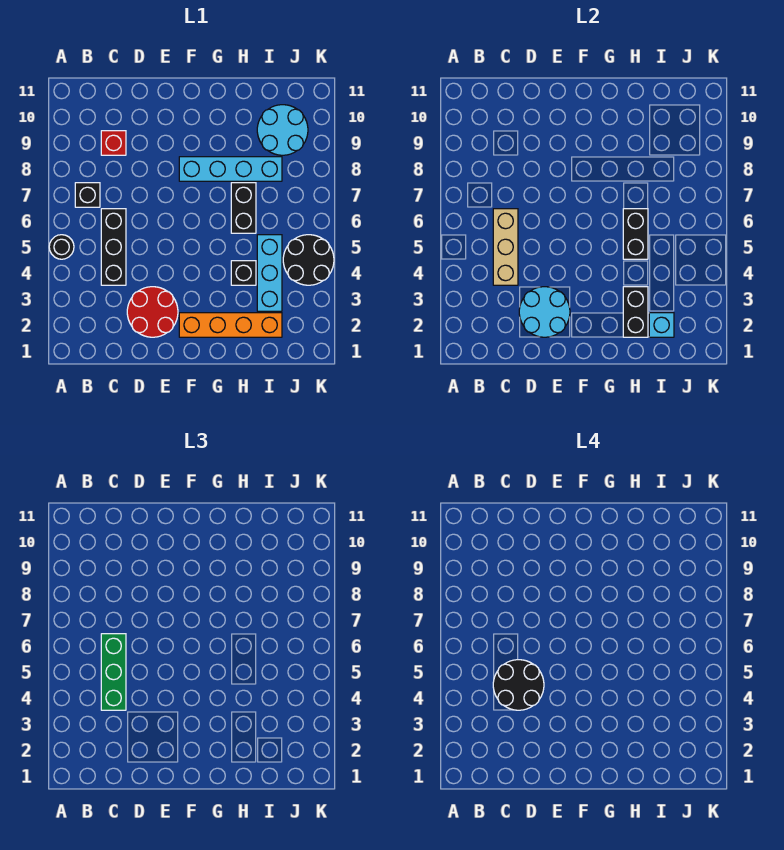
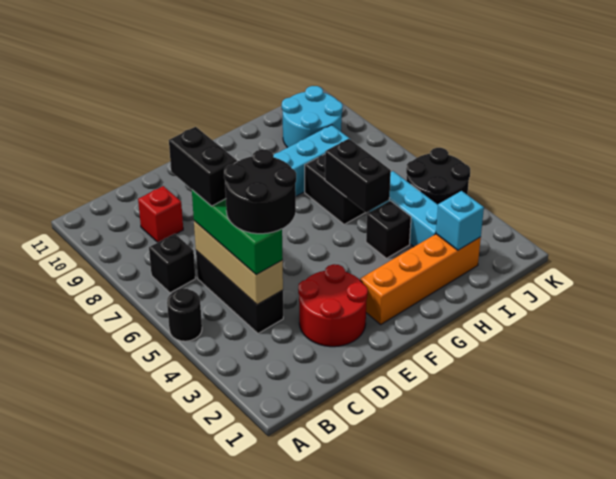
cyan 2x2 round brick [519,287,570,337] -> none
black 1x2 brick [623,287,648,337] -> black 1x2 brick moved to [169,127,237,206]

